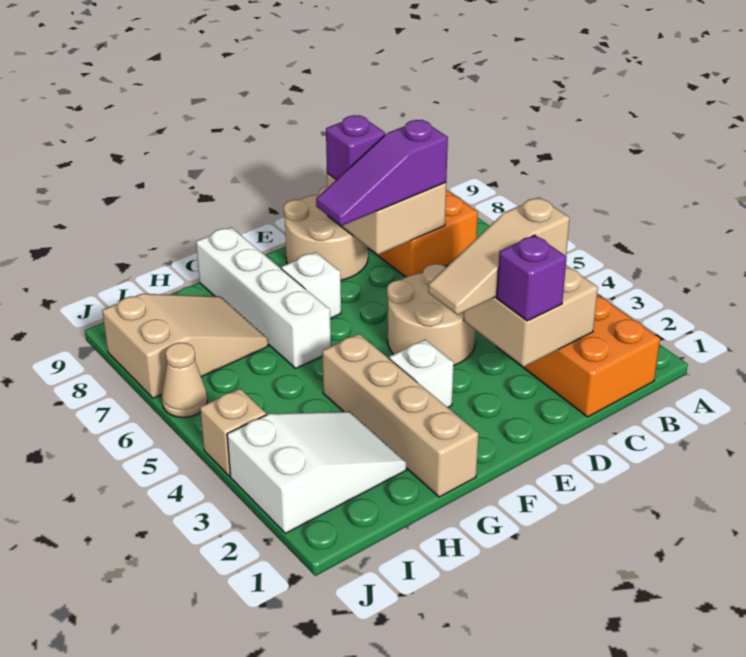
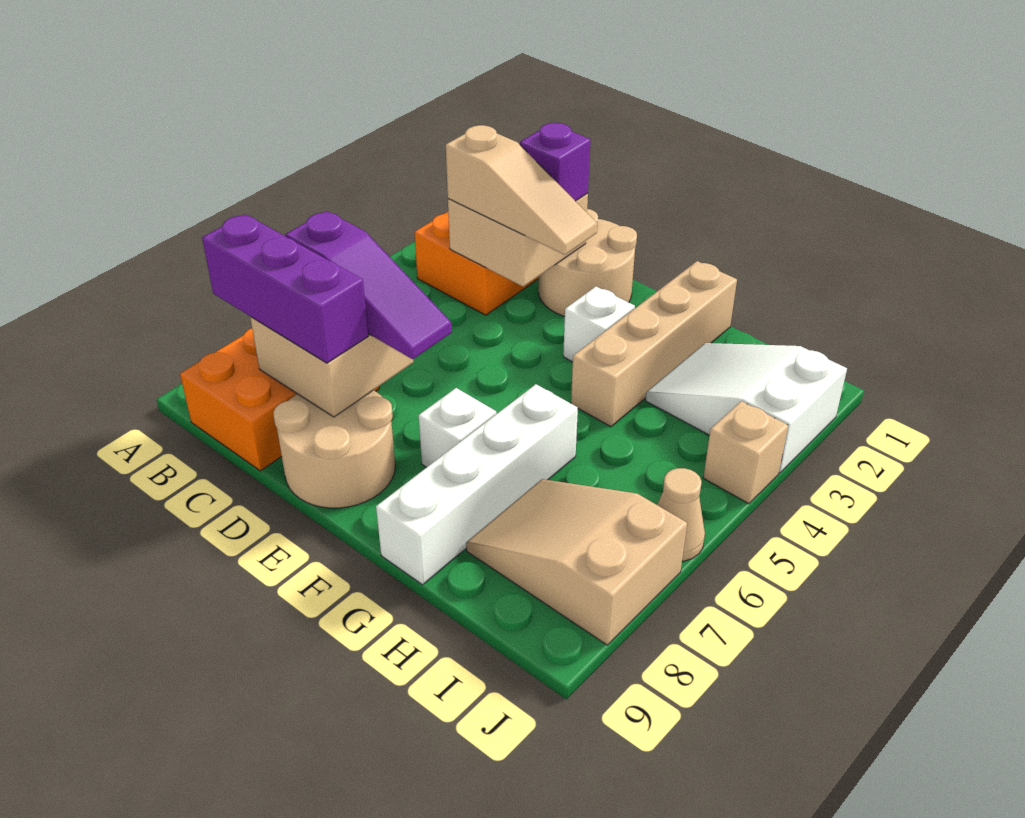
tan 2x2 round brick [387,264,476,365] -> tan 2x2 round brick moved to [539,209,637,316]
purple 1x1 brick [326,115,385,180] -> purple 1x3 brick [202,214,368,363]

